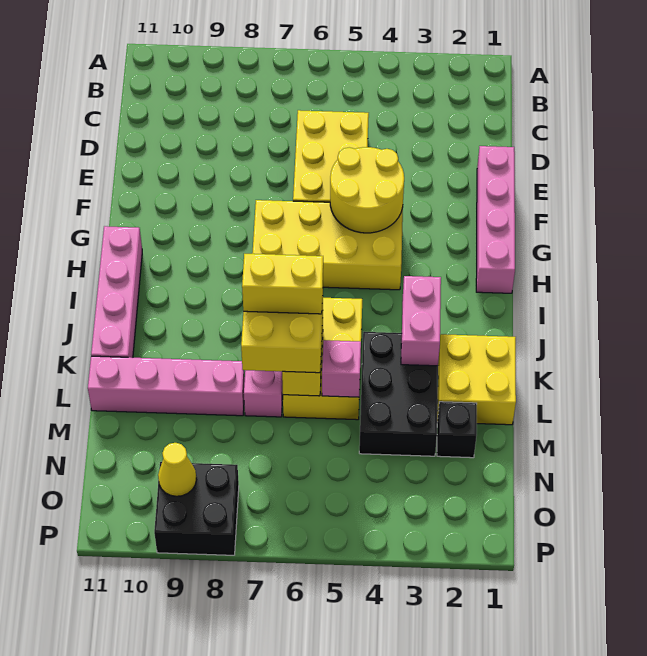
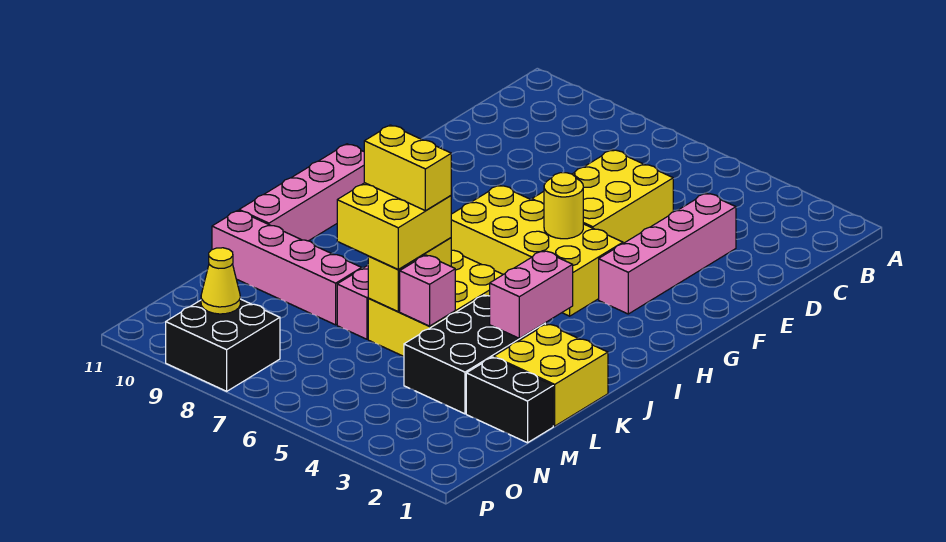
pink 1x4 brick [476,146,515,293] -> pink 1x4 brick moved to [599,193,736,314]
yellow 2x2 round brick [330,147,404,233] -> yellow 1x1 round brick [544,173,583,239]
black 1x1 brick [437,402,477,458] -> black 1x2 brick [466,357,553,443]

